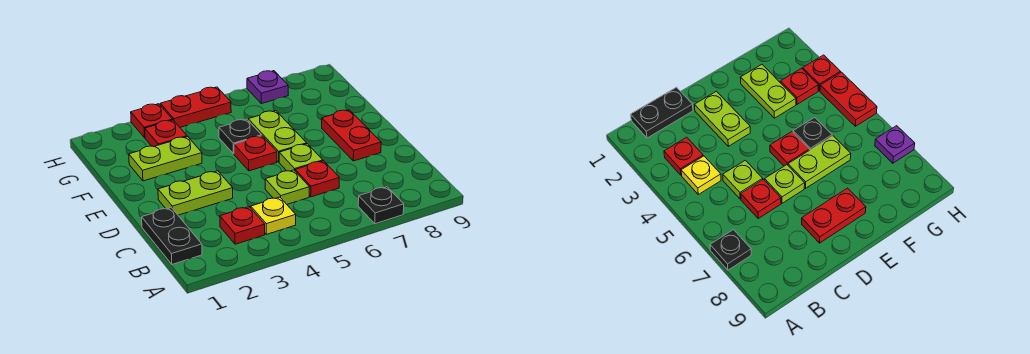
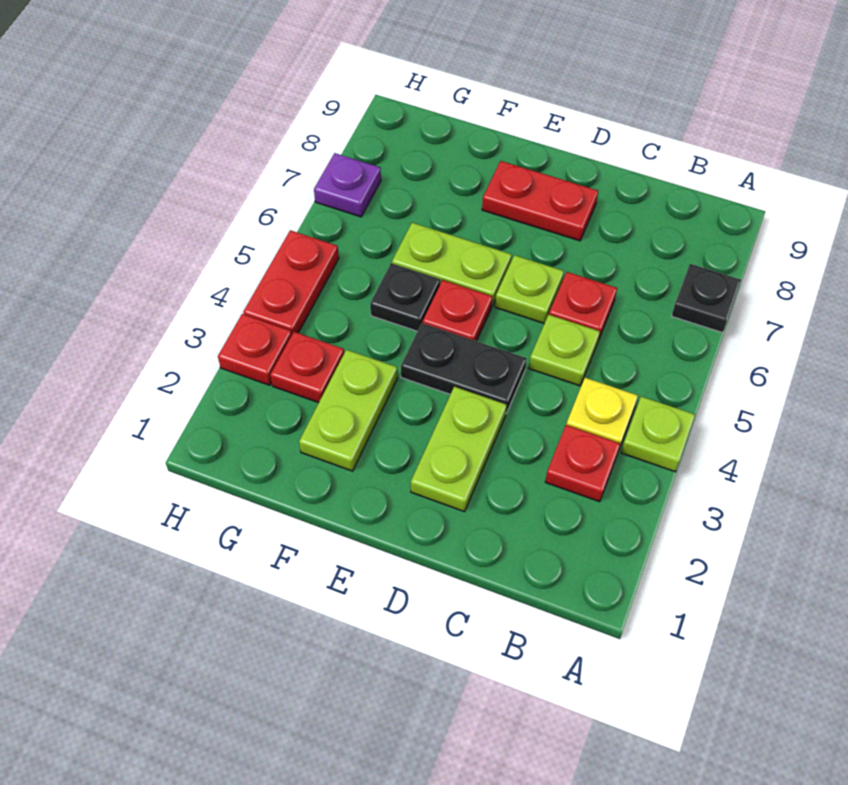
none -> lime 1x1 plate [621,396,695,472]
black 1x2 plate [142,208,202,264] -> black 1x2 plate moved to [401,323,527,413]

